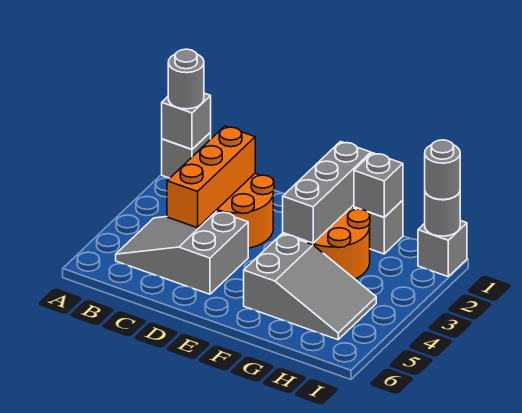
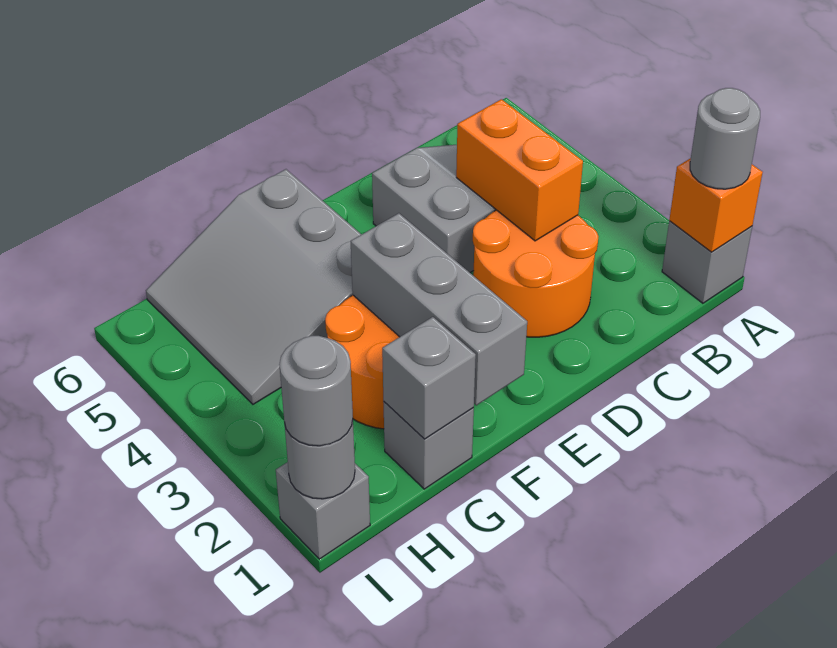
grey 1x1 brick [162,93,211,149] -> orange 1x1 brick [669,158,763,252]
orange 1x3 brick [167,126,255,228] -> orange 1x2 brick [456,99,583,241]
grey 2x3 slope [244,234,376,340] -> grey 3x3 slope [146,169,361,404]

